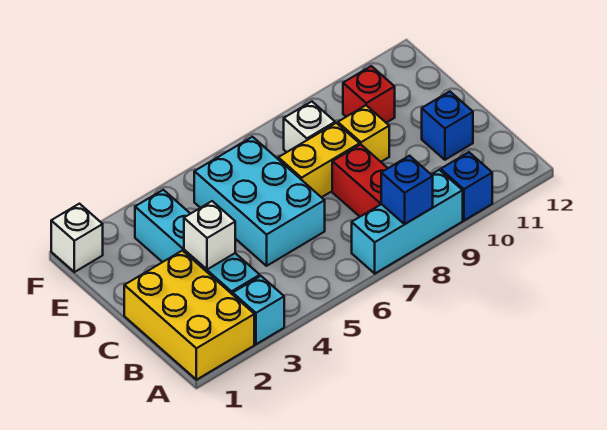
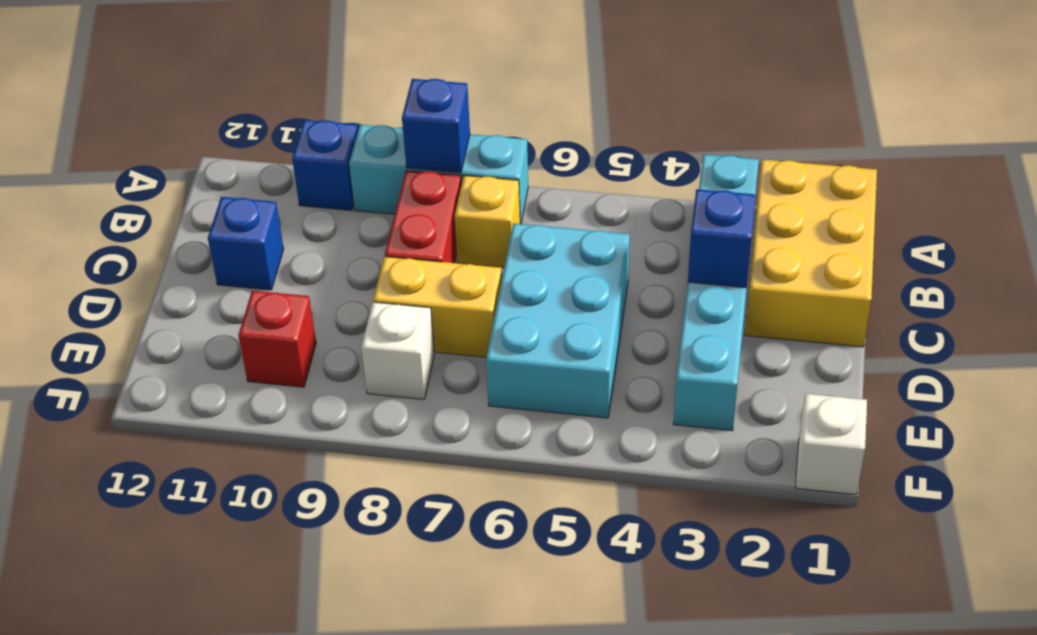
white 1x1 brick [184,201,235,269] -> blue 1x1 brick [688,189,756,288]
yellow 1x1 brick [338,105,389,162] -> yellow 1x1 brick moved to [455,175,520,268]

